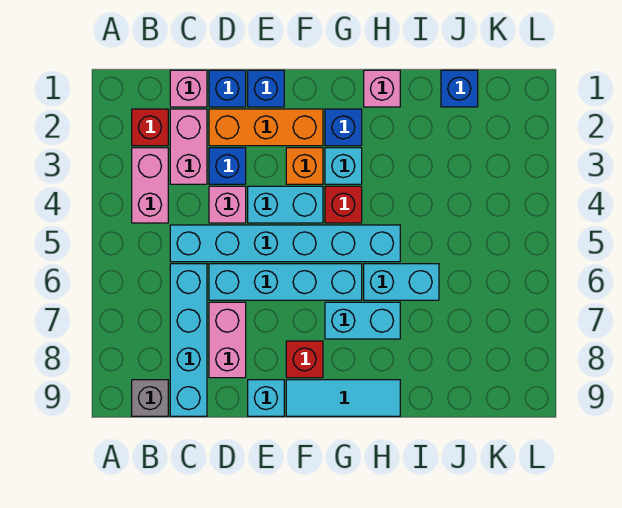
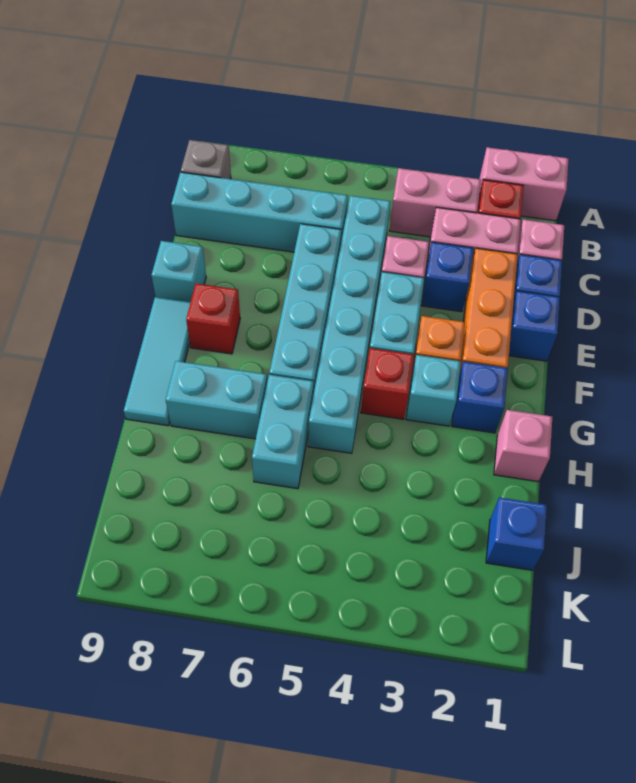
pink 1x2 brick [209,302,246,378] -> pink 1x2 brick moved to [479,147,569,221]
cyan 1x2 brick [325,302,400,339] -> cyan 1x2 brick turned to [166,361,267,439]

